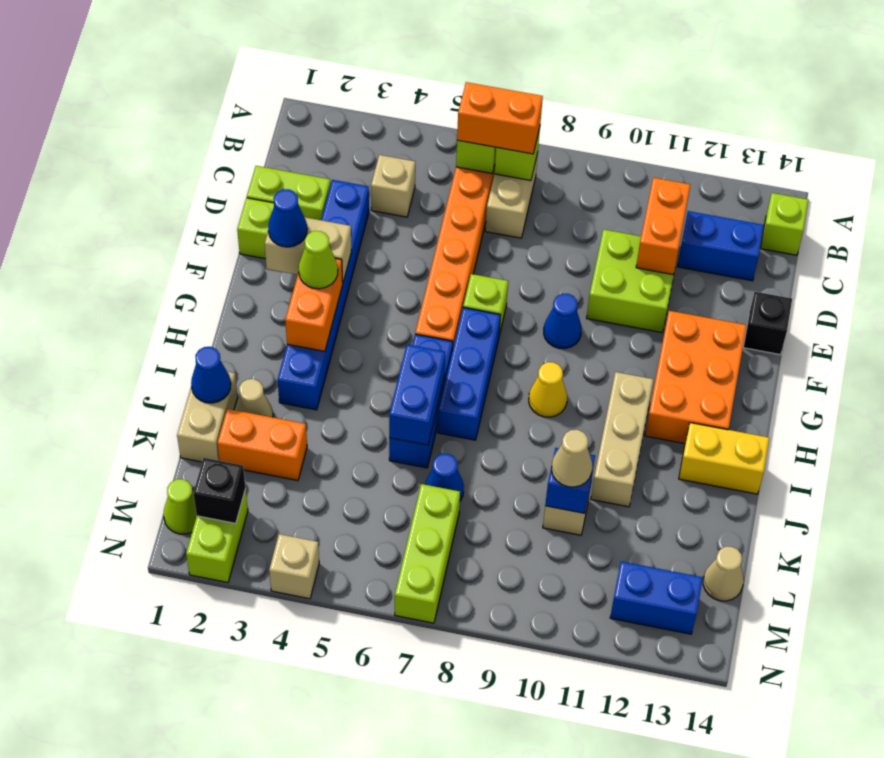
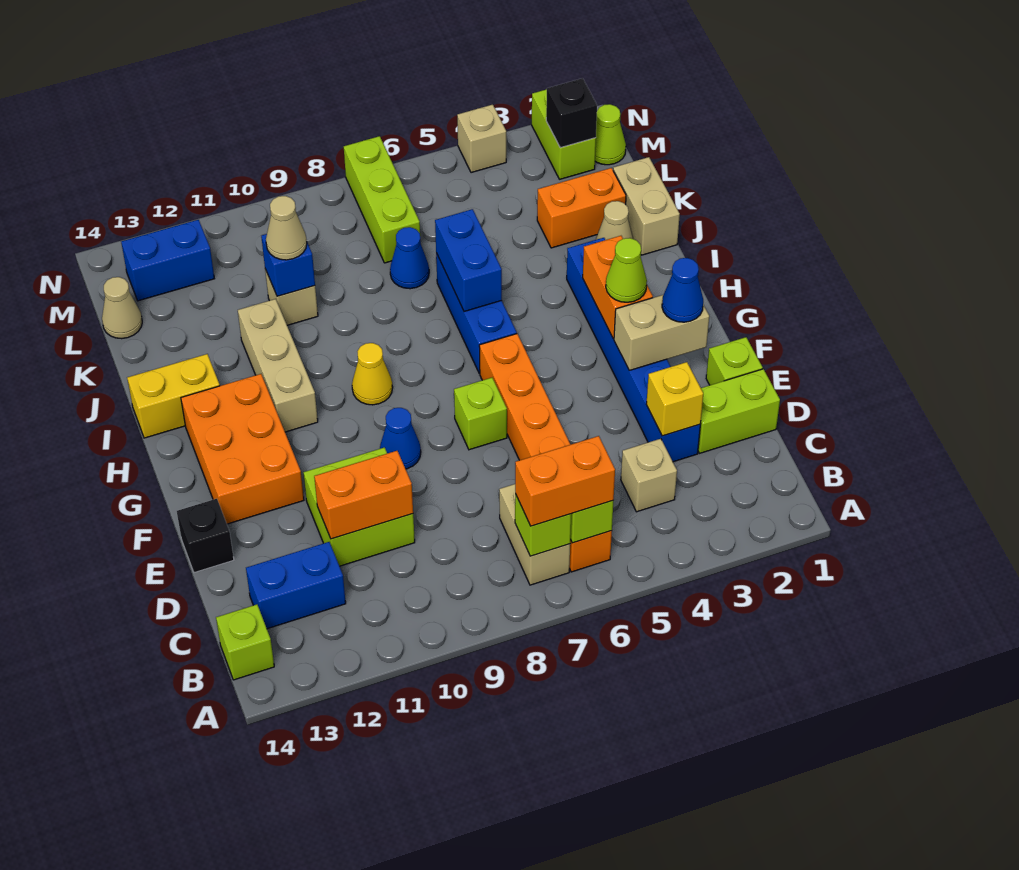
orange 1x2 brick [636,178,691,275] -> orange 1x2 brick turned to [314,451,413,539]
none -> yellow 1x1 brick [646,362,703,436]
blue 1x3 brick [438,308,501,440] -> none
blue 1x1 cone [191,347,231,403] -> none

